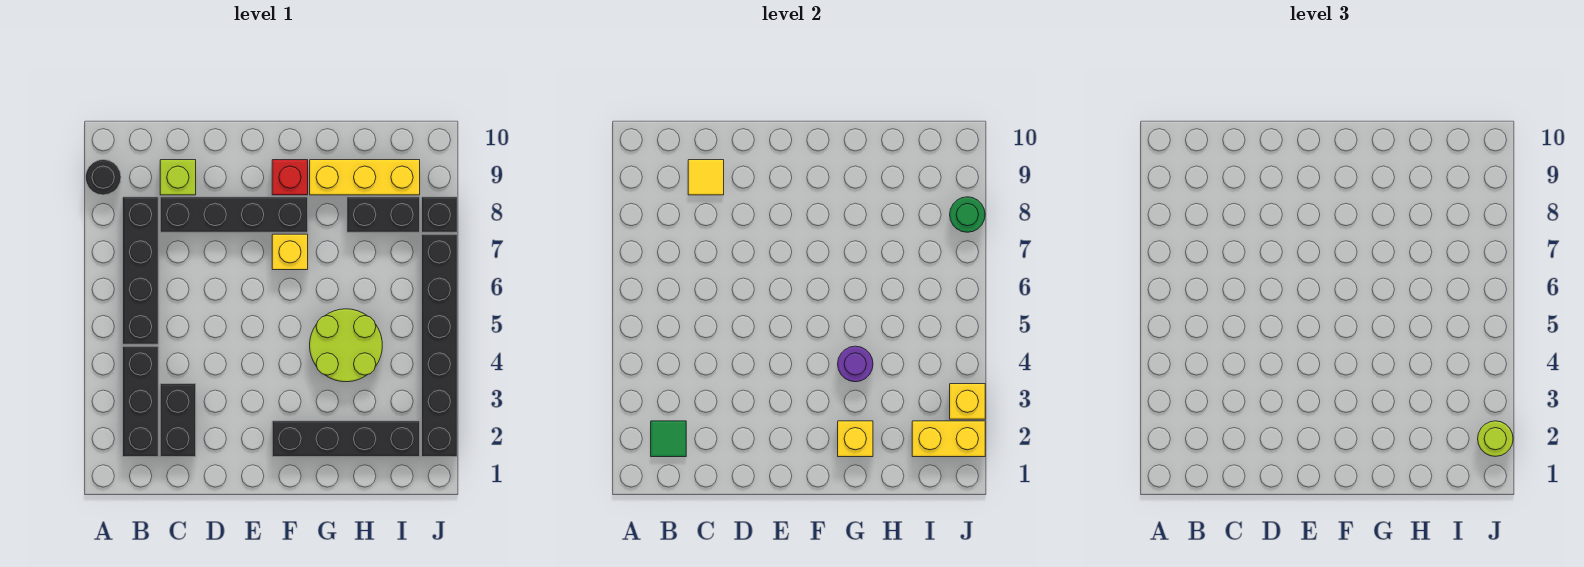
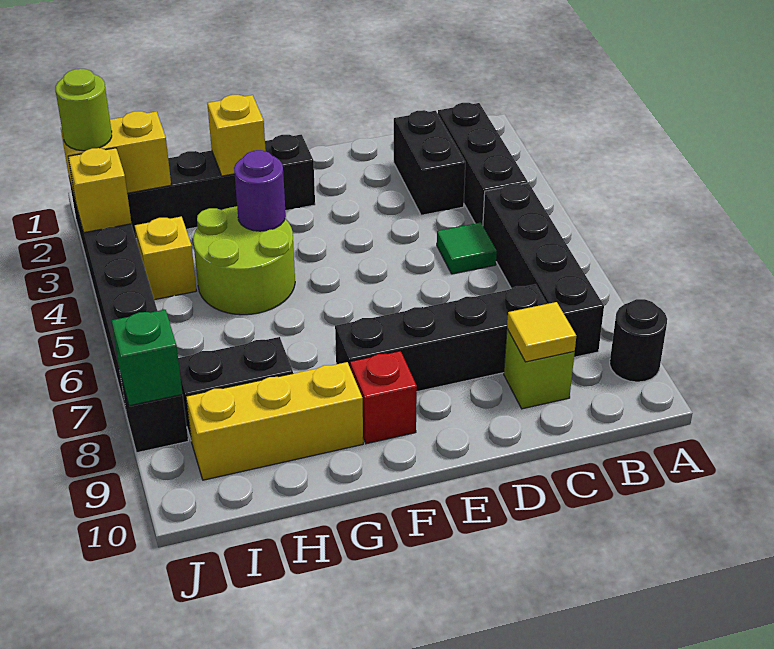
green 1x1 tile [651,421,686,457] -> green 1x1 tile moved to [437,223,497,274]
yellow 1x1 brick [272,234,308,270] -> yellow 1x1 brick moved to [135,217,197,300]
green 1x1 round brick [950,197,985,232] -> green 1x1 brick [112,310,182,406]

